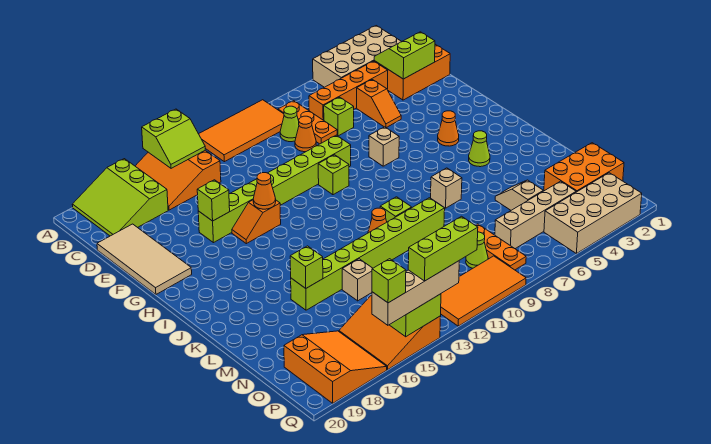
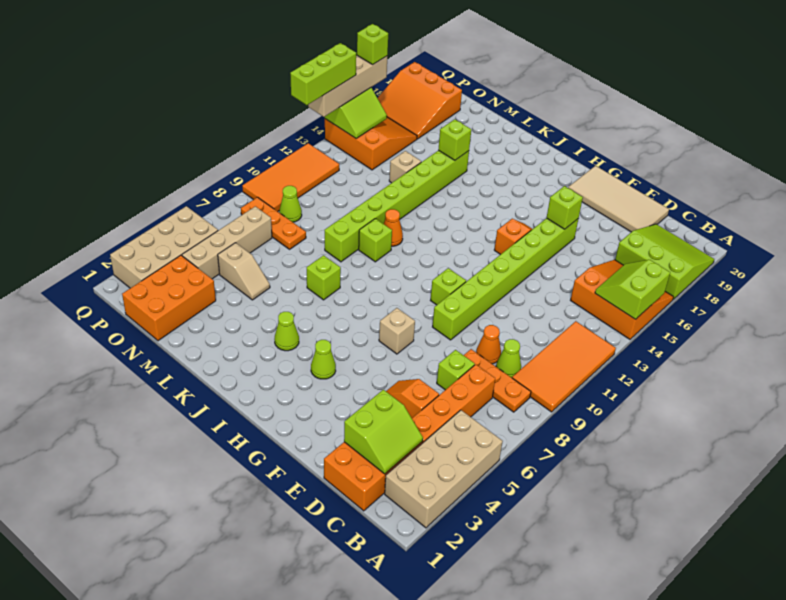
orange 1x1 cone [253,173,276,209] -> none
orange 1x1 cone [438,111,459,146] -> lime 1x1 cone [311,340,336,379]
tan 1x1 brick [431,168,462,208] -> lime 1x1 brick [307,255,341,300]

